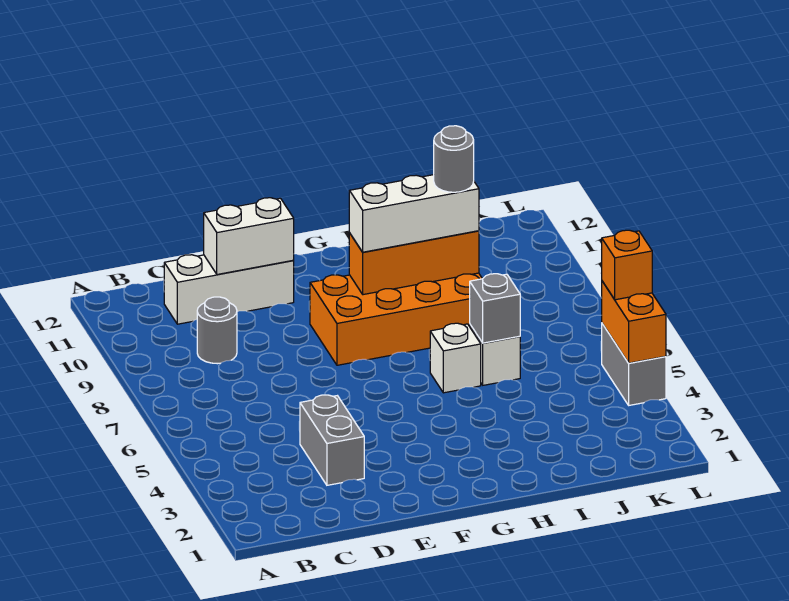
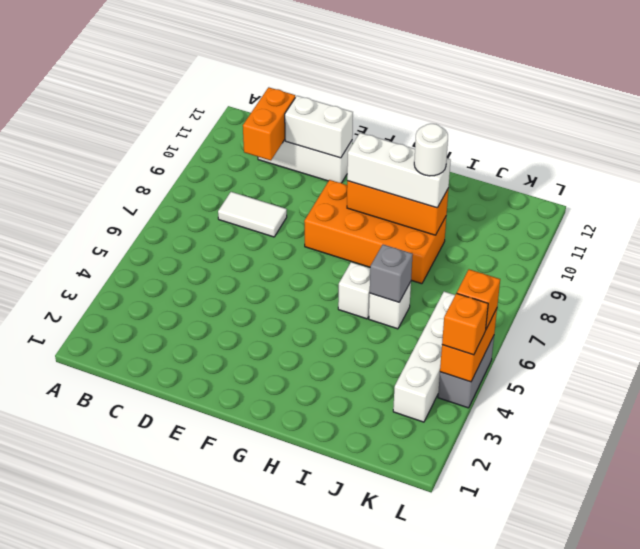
none -> white 1x2 tile [218,192,287,237]
grey 1x1 round brick [197,297,237,364] -> none
none -> orange 1x2 brick [243,87,295,160]
grey 1x2 brick [300,395,364,485] -> none
grey 1x1 round brick [434,126,474,192] -> white 1x1 round brick [414,124,448,176]
none -> white 1x4 brick [393,292,455,422]
none -> orange 1x1 brick [442,293,488,355]

